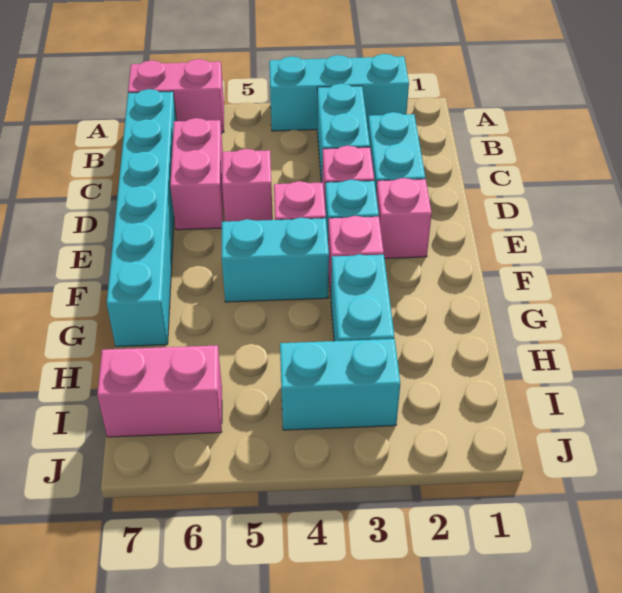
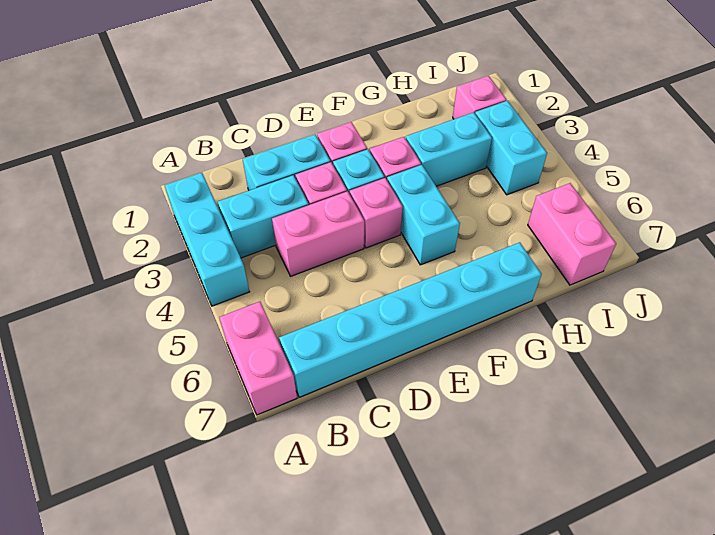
pink 1x2 brick [170,118,223,230] -> pink 1x2 brick moved to [272,191,364,276]
pink 1x1 brick [222,149,273,222] -> pink 1x1 brick moved to [453,76,506,119]

